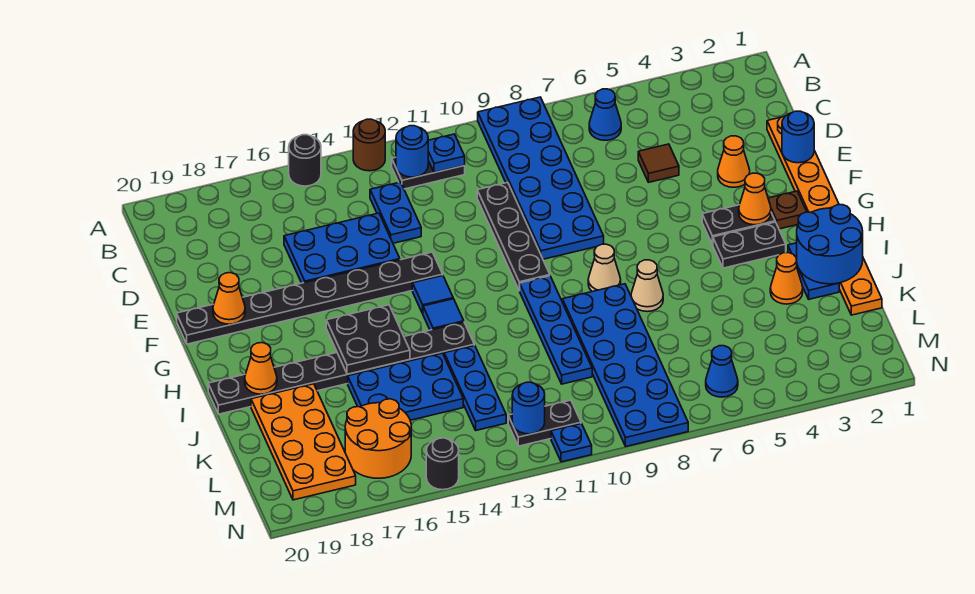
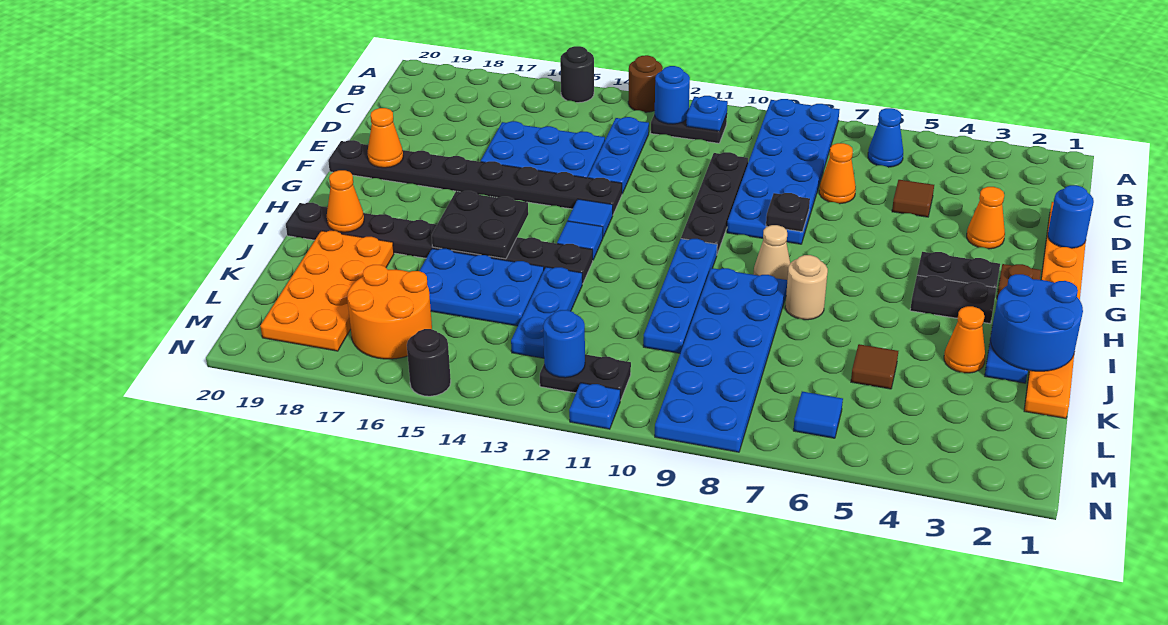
blue 1x2 plate [370,182,421,243] -> blue 1x3 plate [588,117,649,194]
none -> black 1x1 plate [766,193,810,232]
orange 1x1 cone [739,173,771,225] -> orange 1x1 cone moved to [819,143,856,204]
tan 1x1 cone [631,260,663,312] -> tan 1x1 round brick [785,255,828,320]
none -> brown 1x1 tile [851,344,898,389]
blue 1x1 cone [706,346,738,397] -> blue 1x1 tile [793,392,843,438]

